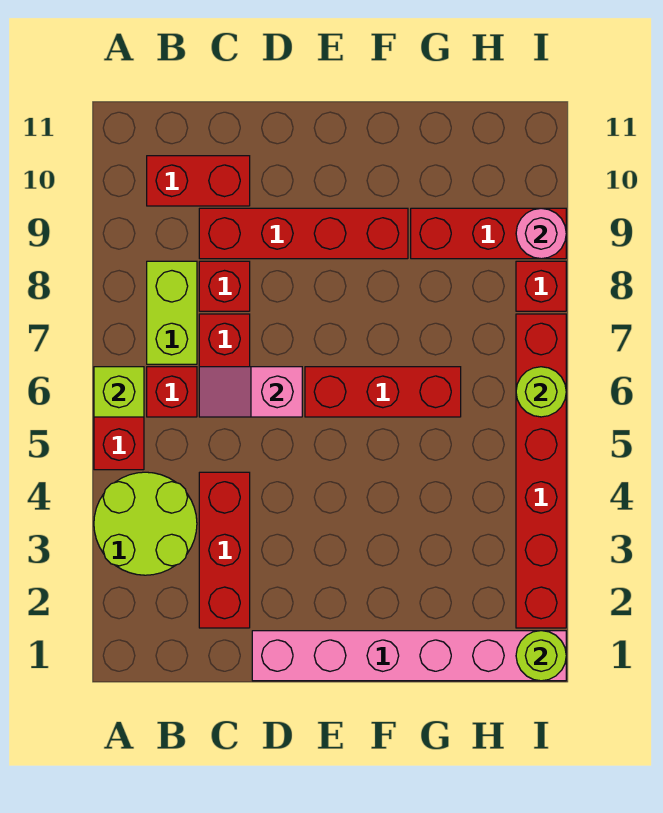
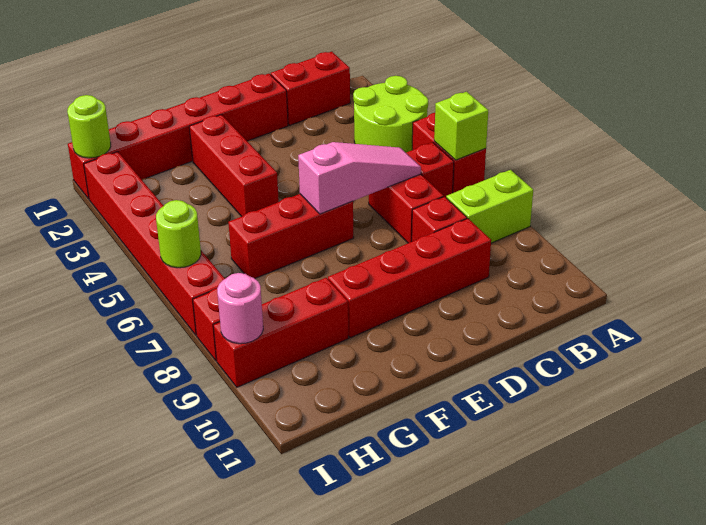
lime 1x2 brick [147,261,197,364] -> lime 1x2 brick turned to [446,170,533,243]
red 1x2 brick [147,156,250,206] -> red 1x2 brick moved to [271,52,350,125]
red 1x3 brick [199,472,250,628] -> red 1x3 brick moved to [189,115,279,216]
pink 1x2 slope [199,367,302,417] -> pink 1x3 slope [298,142,421,214]
pink 1x6 brick [252,631,566,681] -> red 1x6 brick [68,74,288,199]

